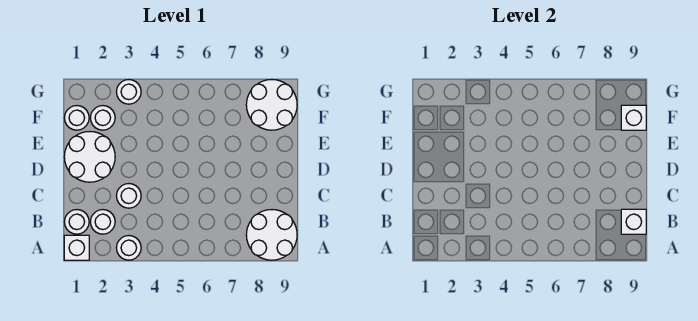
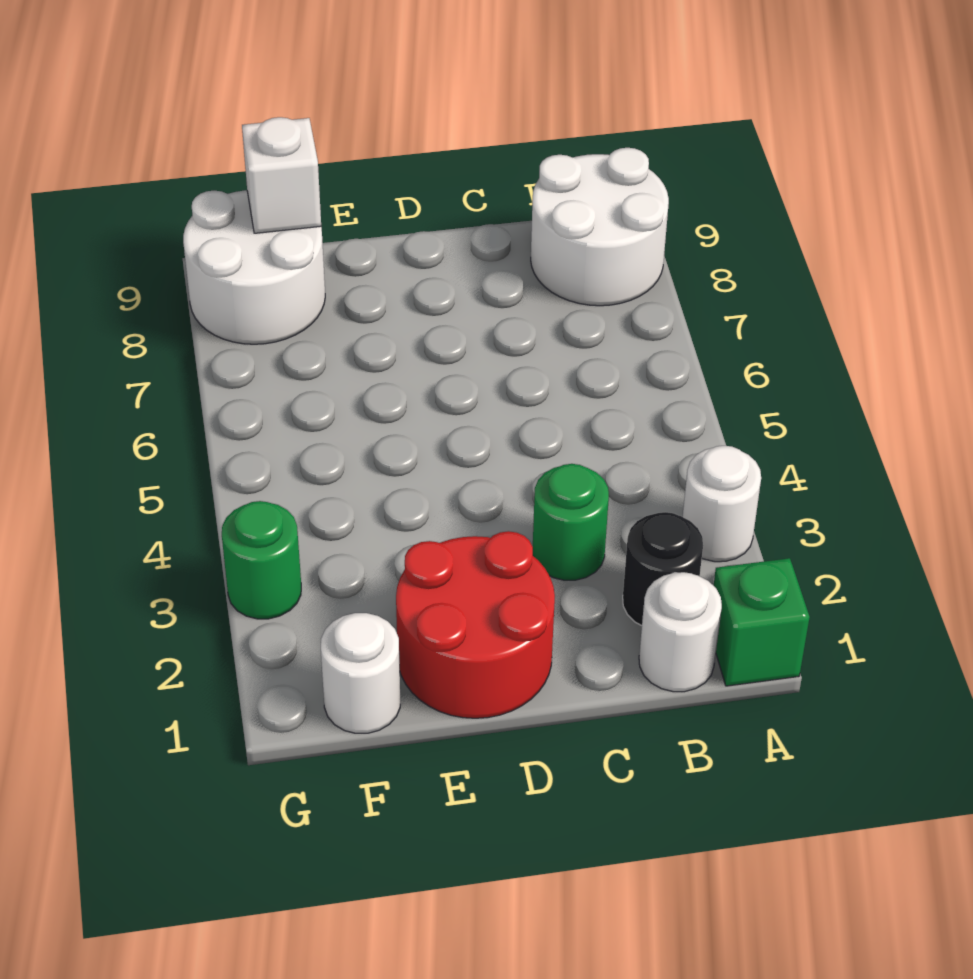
white 1x1 brick [64,235,89,260] -> green 1x1 brick [714,558,810,686]
white 1x1 round brick [90,210,115,234] -> black 1x1 round brick [623,512,703,626]
white 1x1 brick [621,209,646,234] -> none
white 1x1 round brick [116,184,141,208] -> green 1x1 round brick [533,464,609,580]
white 2x2 round brick [64,132,115,182] -> red 2x2 round brick [396,531,555,718]
white 1x1 round brick [90,106,115,130] -> none
white 1x1 round brick [116,80,141,104] -> green 1x1 round brick [222,501,301,619]

